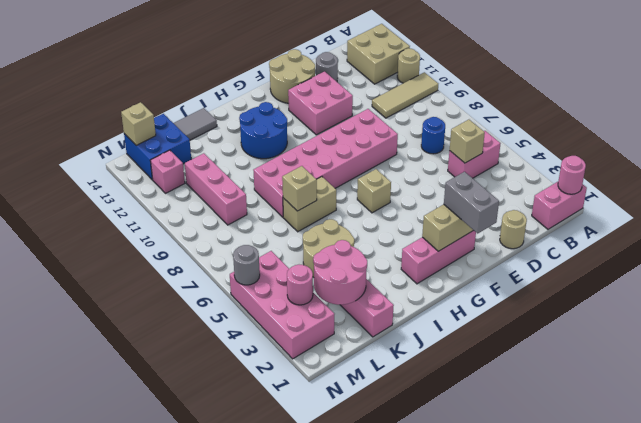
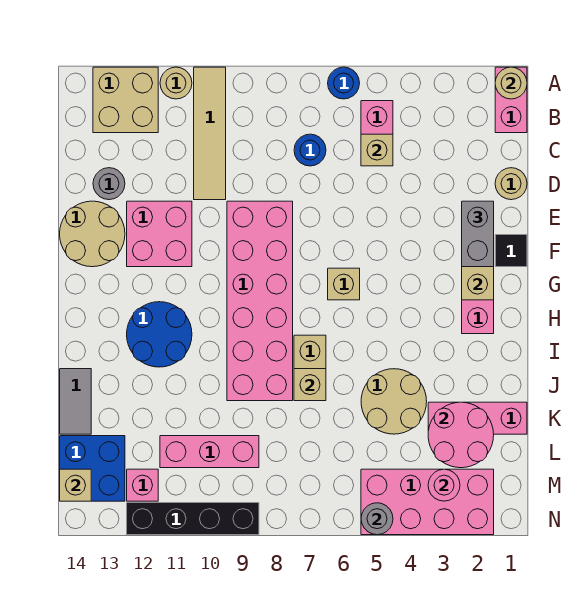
pink 1x1 round brick [558,156,586,194] -> tan 1x1 round brick [495,67,527,99]
none -> blue 1x1 round brick [328,67,360,99]
tan 1x3 tile [372,72,438,118] -> tan 1x4 tile [194,67,226,200]
none -> black 1x1 tile [495,235,527,267]
grey 1x2 brick [444,172,499,233] -> grey 1x2 brick turned to [462,201,494,267]
none -> black 1x4 brick [127,503,259,535]

